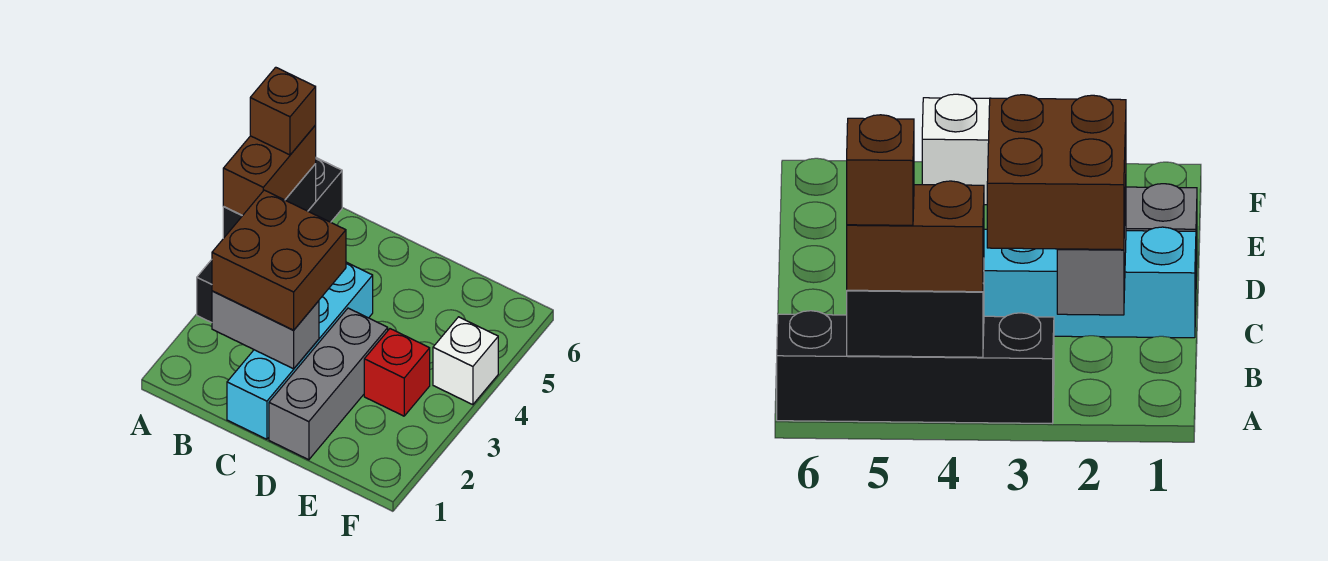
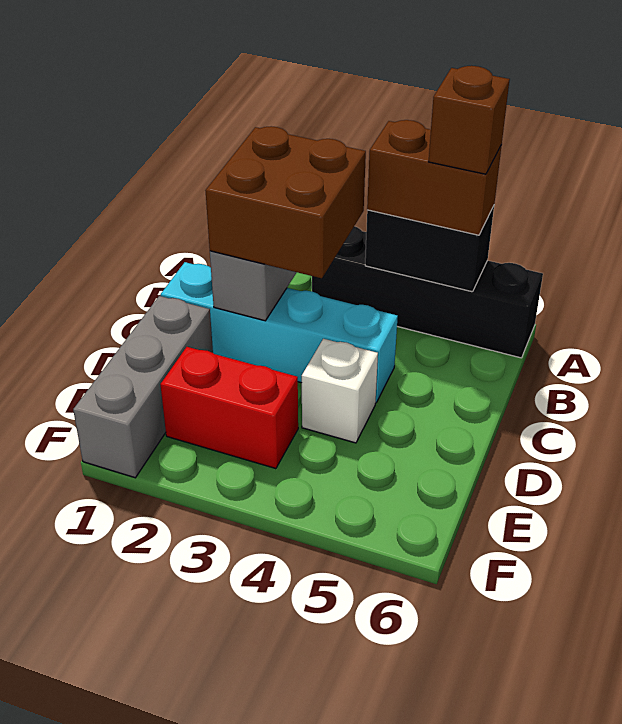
grey 1x3 brick [269,308,388,460] -> grey 1x3 brick turned to [73,296,213,478]
red 1x1 brick [364,329,430,416] -> red 1x2 brick [160,347,298,469]
white 1x1 brick [433,317,498,405] -> white 1x1 brick moved to [302,339,378,443]

